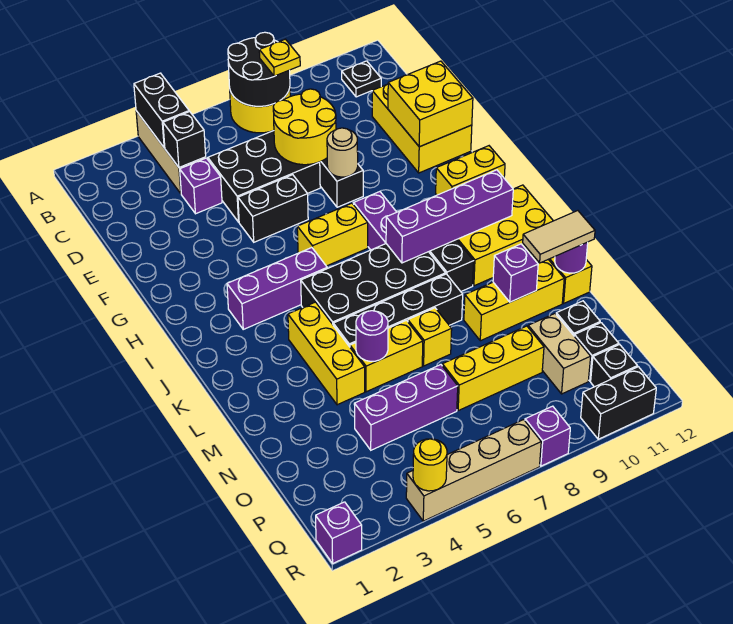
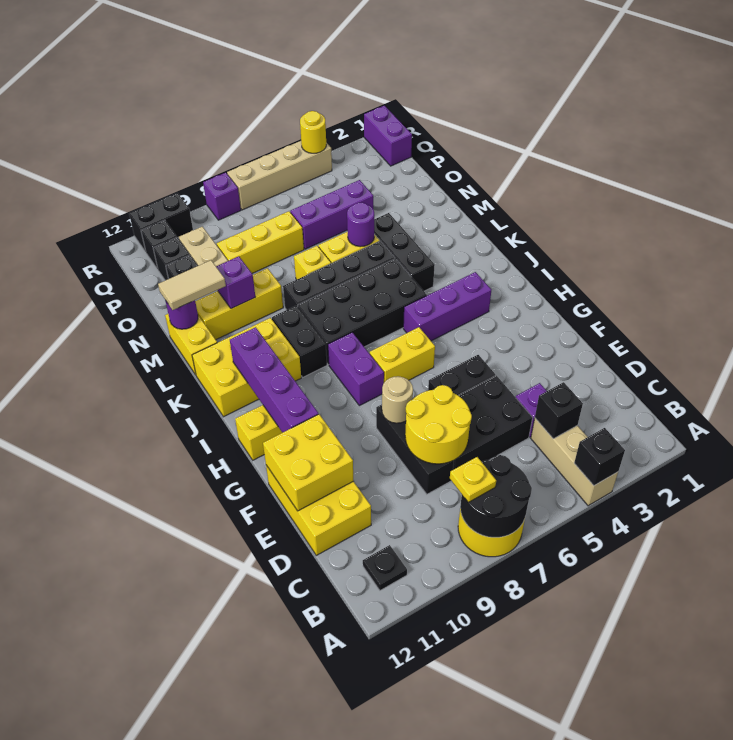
black 1x2 brick [134,73,189,148] -> black 1x1 brick [574,428,625,485]
purple 1x4 brick [386,170,513,263] -> purple 1x4 brick turned to [230,327,318,433]
yellow 1x3 brick [288,302,365,405] -> black 1x3 brick [374,213,435,291]
purple 1x1 brick [316,502,362,563] -> purple 1x2 brick [364,106,412,166]

